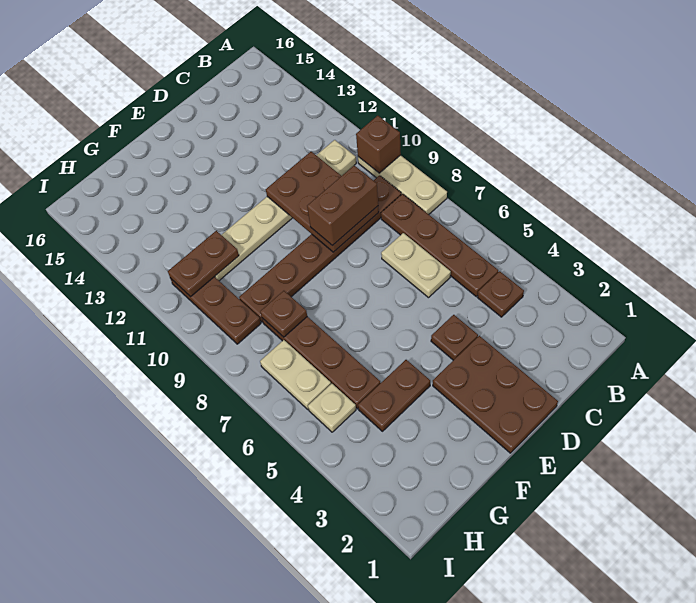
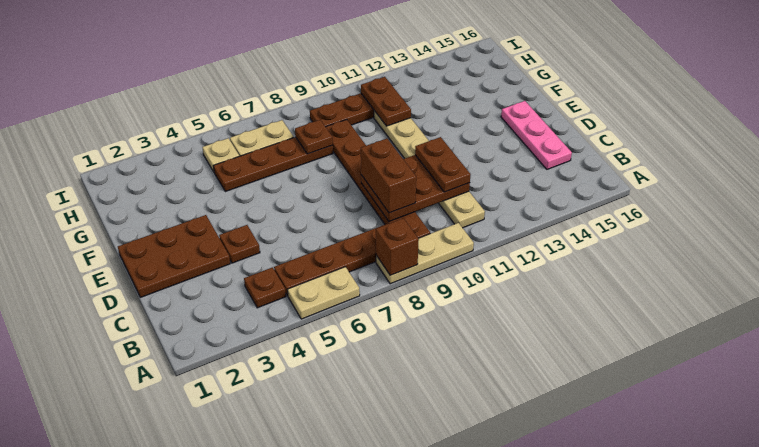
brown 1x1 brick [356,116,401,173] -> brown 1x1 brick moved to [376,218,419,275]
tan 1x2 plate [381,233,451,298] -> tan 1x2 plate moved to [287,267,360,319]
none -> pink 1x3 plate [501,101,572,169]
brown 1x2 plate [358,360,430,431] -> brown 1x2 plate moved to [415,137,471,192]

